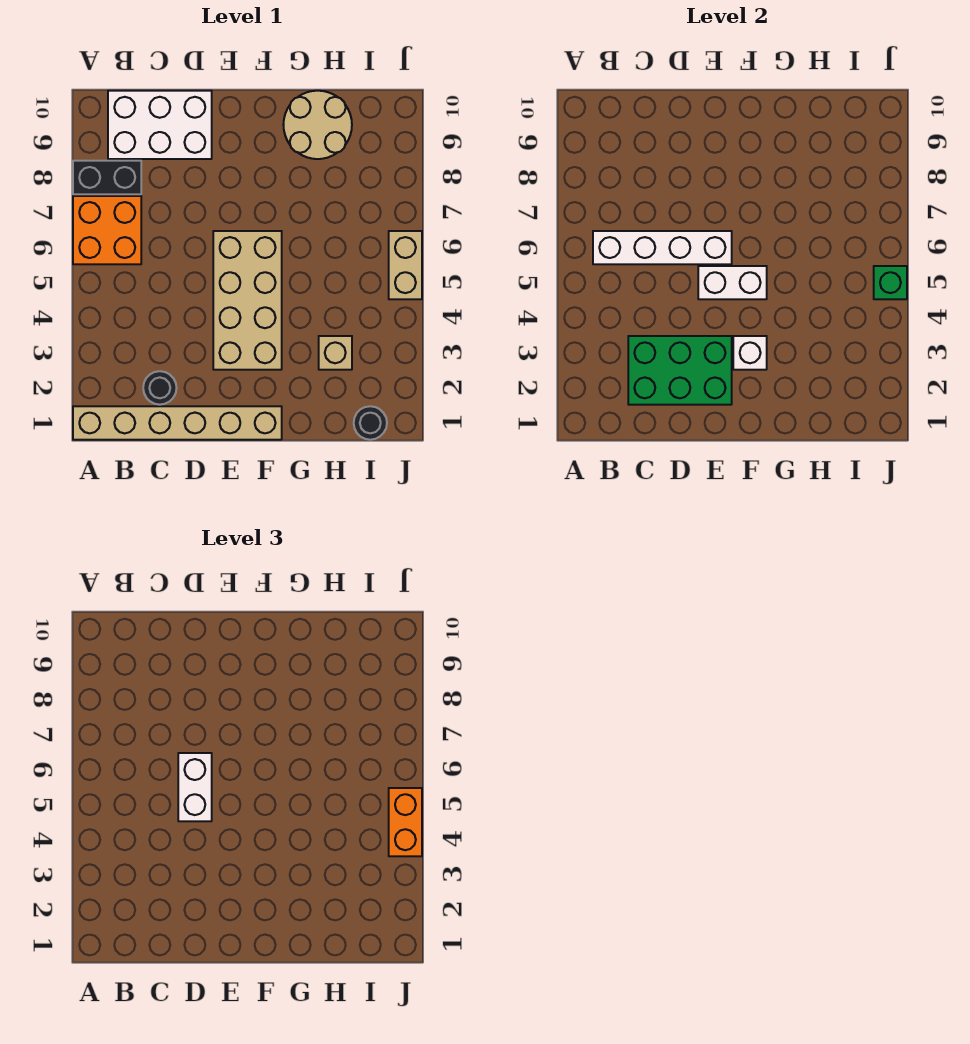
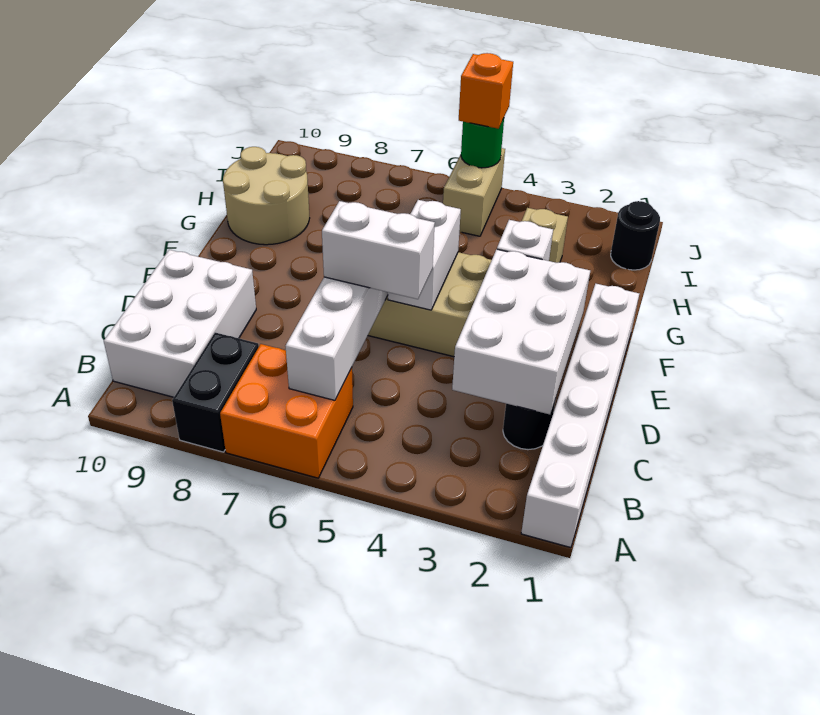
tan 1x6 brick [73,406,282,440] -> white 1x6 brick [521,284,639,548]
green 2x3 brick [628,336,732,405] -> white 2x3 brick [452,249,590,414]
orange 1x2 brick [389,788,422,856] -> orange 1x1 brick [459,53,513,129]
tan 1x2 brick [389,231,422,299] -> tan 1x2 brick turned to [443,148,505,236]
green 1x1 brick [874,266,907,299] -> green 1x1 round brick [461,118,504,168]

